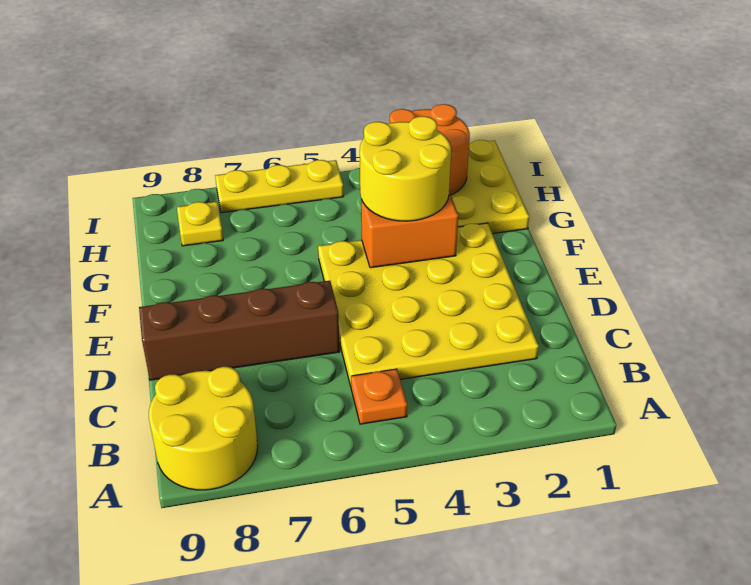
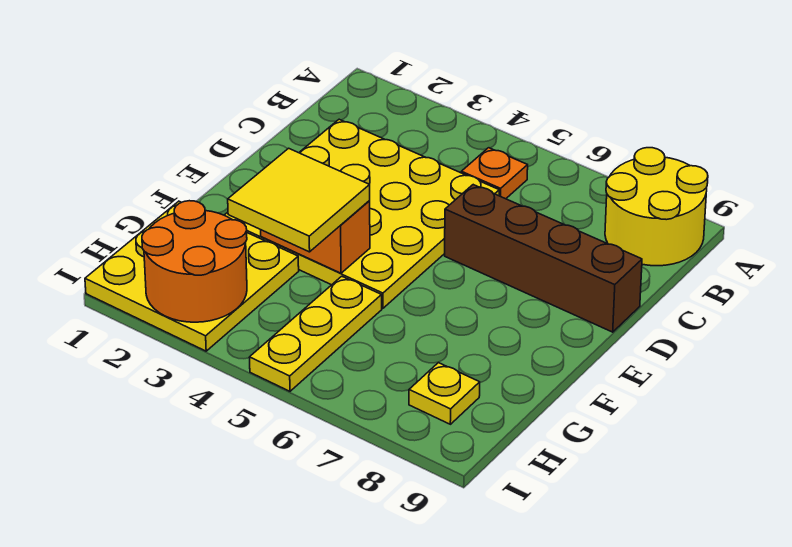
yellow 2x2 round brick [360,116,451,221] -> yellow 2x2 tile [228,148,370,252]
yellow 1x3 plate [215,160,344,213] -> yellow 1x3 plate turned to [249,276,382,391]

